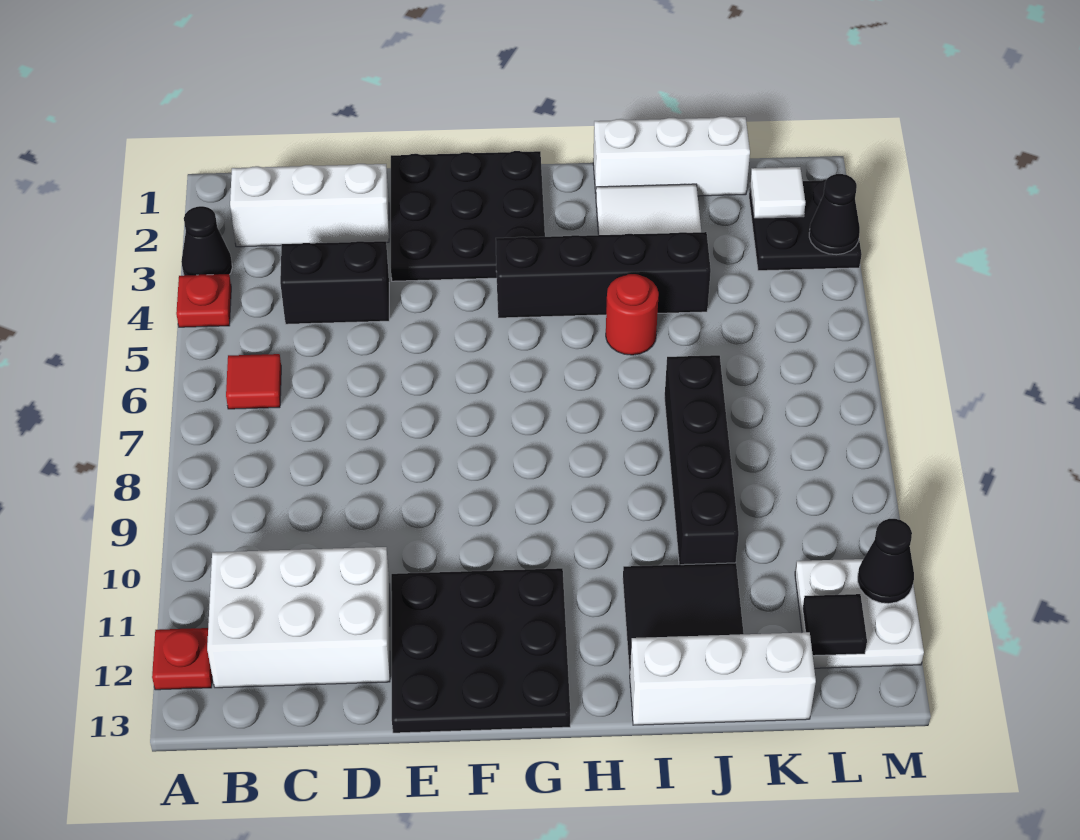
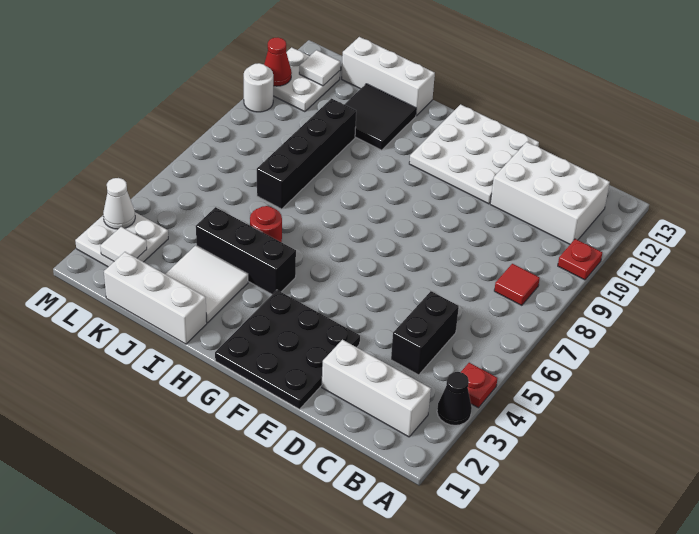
red 1x1 plate [152,628,212,690] -> red 1x1 plate moved to [558,239,602,280]
red 1x1 tile [226,354,281,409] -> red 1x1 tile moved to [494,264,540,305]
black 1x2 brick [280,241,389,324] -> black 1x2 brick turned to [391,291,459,375]
black 3x3 plate [391,568,571,733] -> white 3x3 plate [409,104,539,204]
black 1x4 brick [496,232,711,318] -> black 1x3 brick [196,207,296,294]
black 2x2 plate [749,180,862,271] -> white 2x2 plate [75,212,168,267]
black 1x1 tile [803,594,867,656] -> white 1x1 tile [299,50,340,86]
black 1x1 cone [809,174,860,255] -> white 1x1 cone [103,178,135,229]
none -> white 1x1 round brick [244,63,273,112]
black 1x1 cone [858,519,914,604] -> red 1x1 cone [264,38,292,86]

